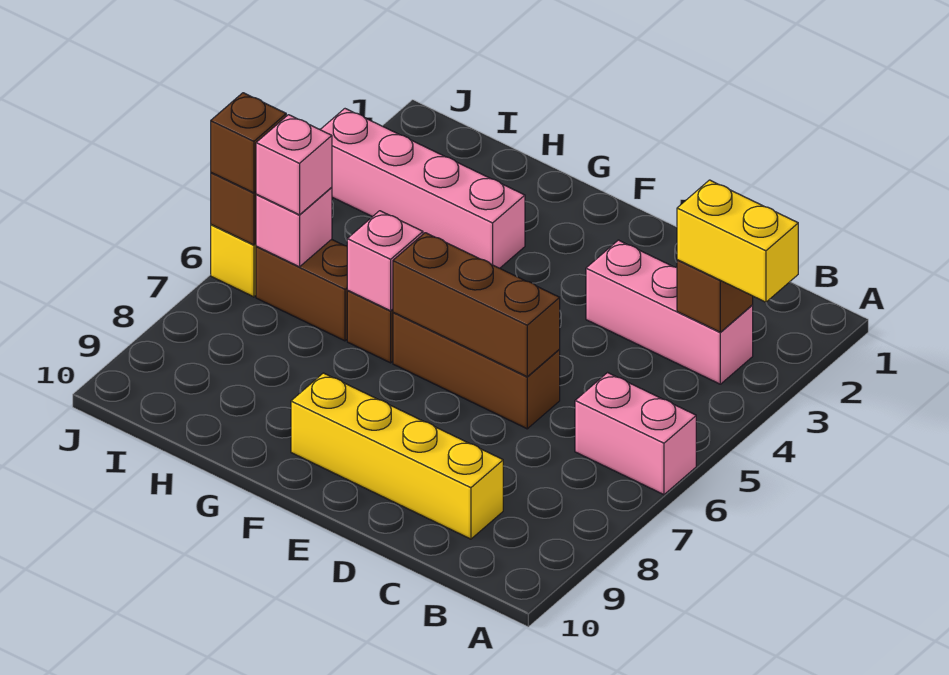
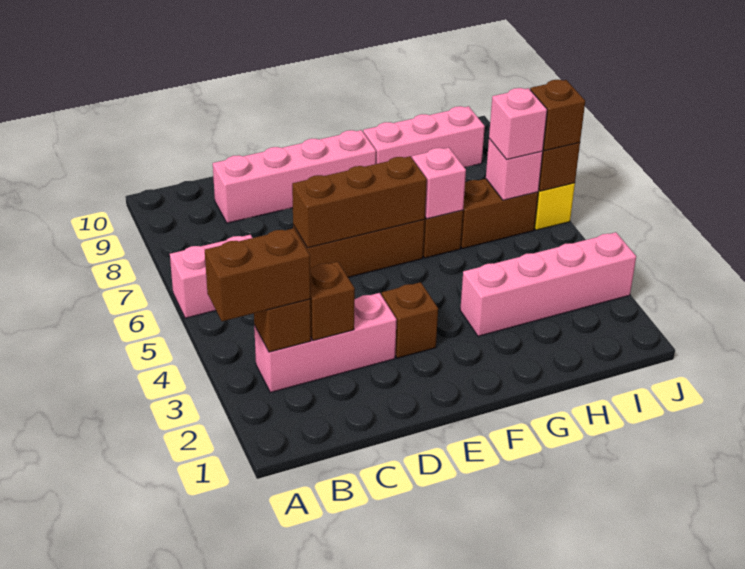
yellow 1x2 brick [677,180,798,302] -> brown 1x2 brick [205,228,310,321]
none -> brown 1x1 brick [310,262,355,341]
yellow 1x4 brick [291,373,503,539] -> pink 1x4 brick [213,130,376,223]
none -> brown 1x1 brick [382,282,438,358]
none -> pink 1x3 brick [363,106,485,168]

